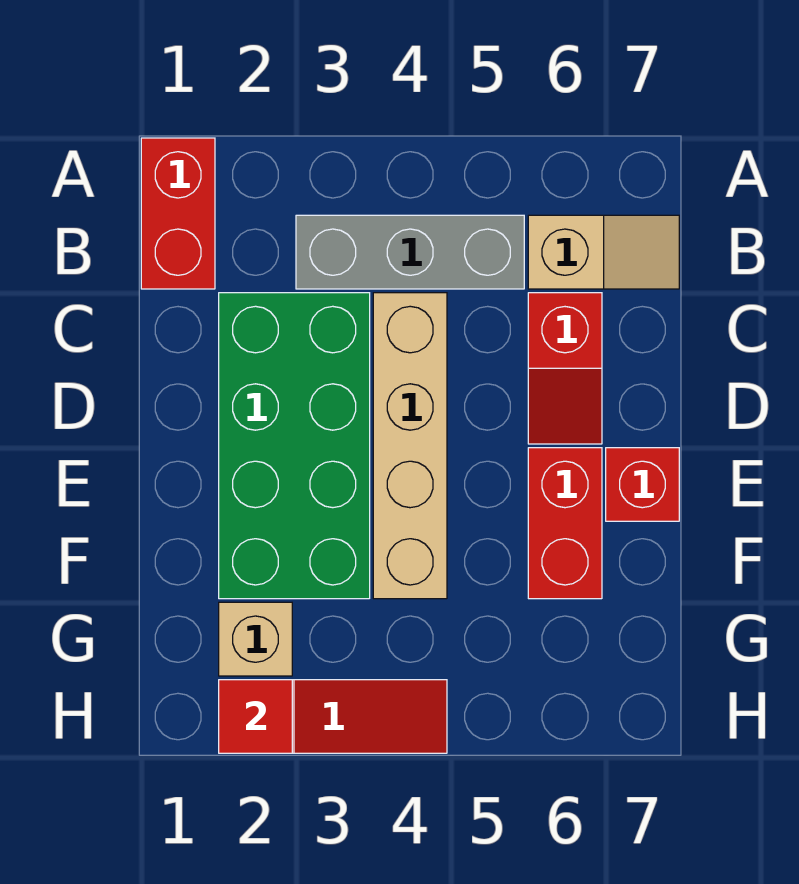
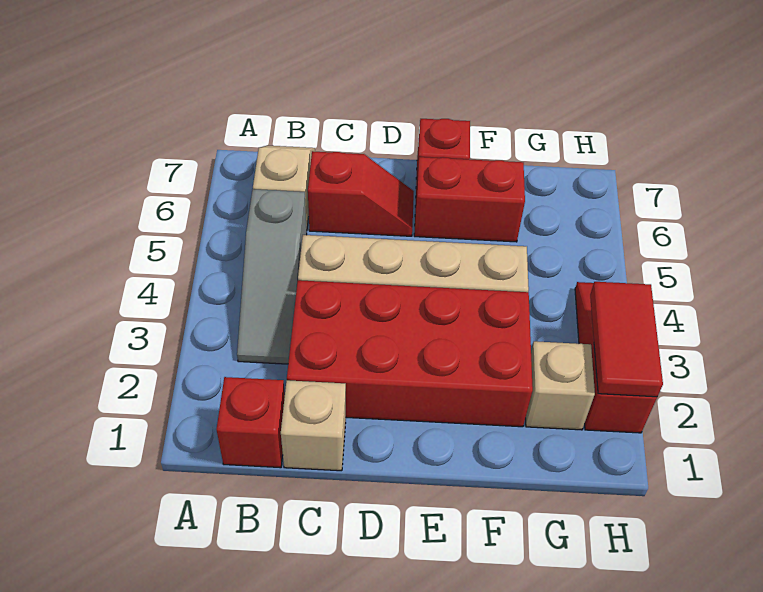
red 1x2 brick [141,138,215,289] -> red 1x1 brick [217,377,285,468]
grey 1x3 brick [296,215,524,289] -> grey 1x3 slope [237,189,307,364]
none -> tan 1x1 brick [281,380,346,471]
green 2x4 brick [219,293,370,599] -> red 2x4 brick [287,280,533,427]
red 1x1 tile [219,680,292,753] -> red 1x2 tile [590,282,663,397]

